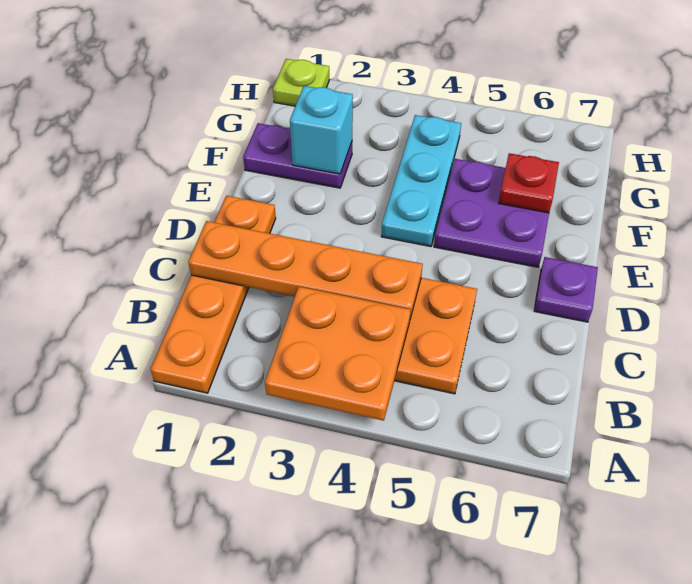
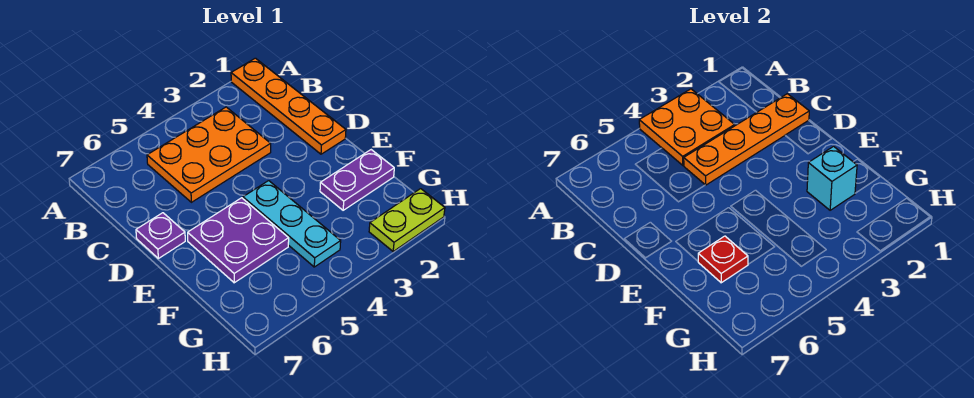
lime 1x1 plate [273,59,329,106] -> lime 1x2 plate [369,189,445,251]

